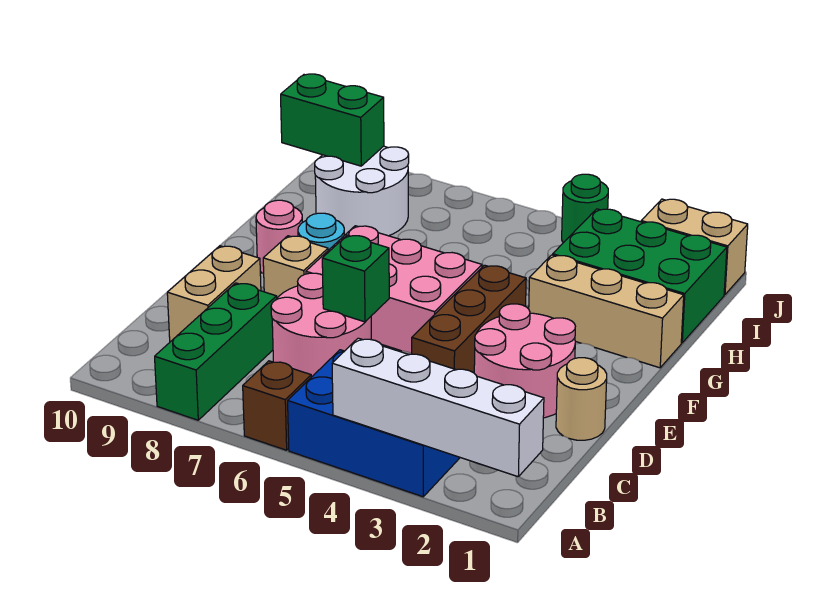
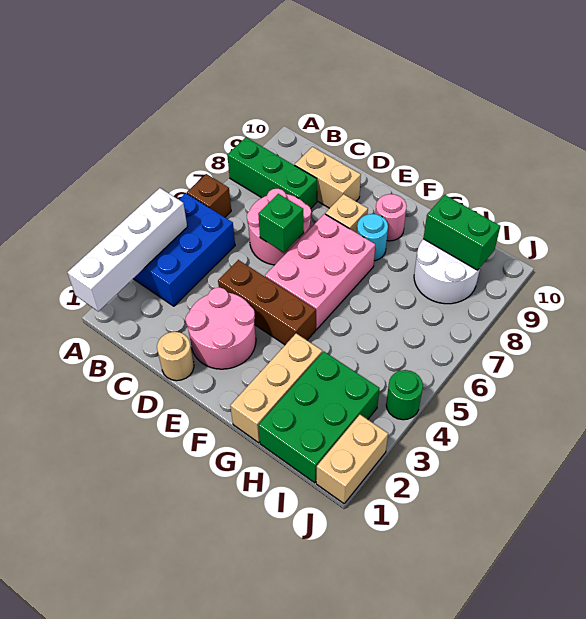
green 1x2 brick [281,74,384,166] -> green 1x2 brick turned to [423,195,500,270]

